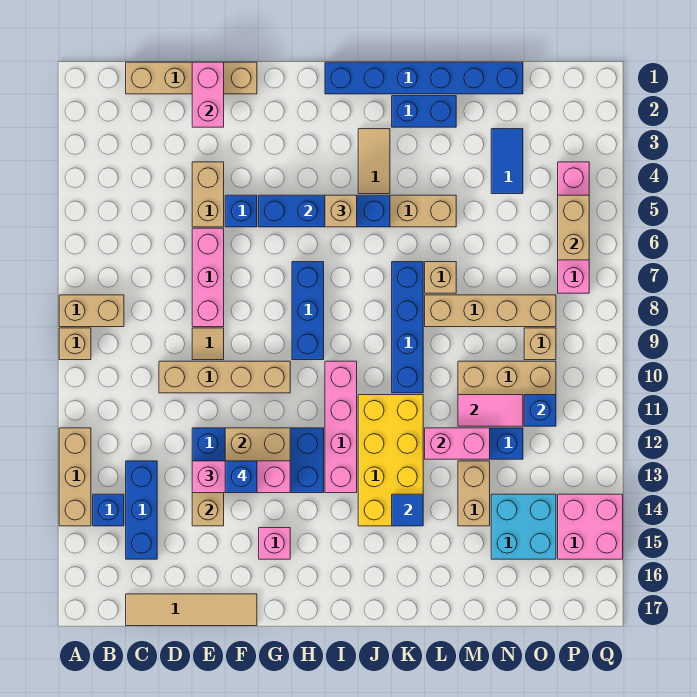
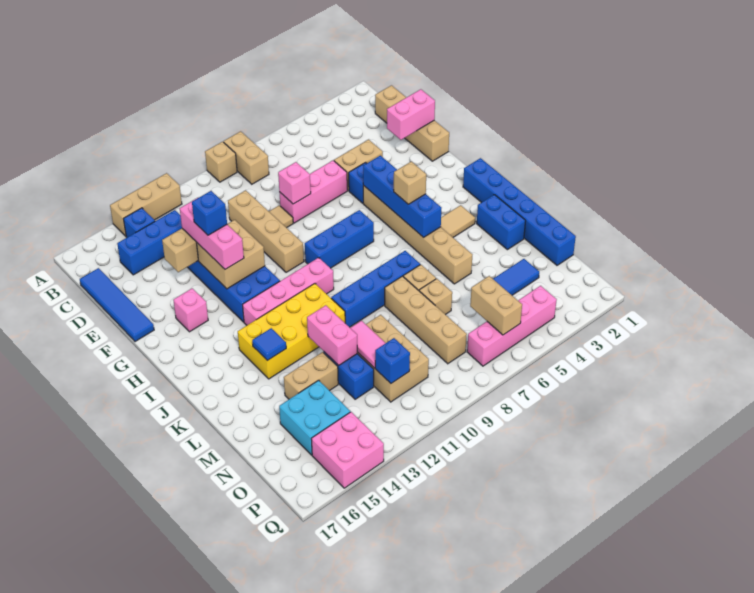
tan 1x4 tile [126,594,257,626] -> blue 1x4 tile [80,268,154,342]
none -> pink 1x1 brick [278,162,311,204]
tan 1x1 brick [524,328,556,360] -> tan 1x1 brick moved to [419,279,452,315]
tan 1x2 brick [558,195,589,260] -> tan 1x2 brick turned to [470,276,522,335]

